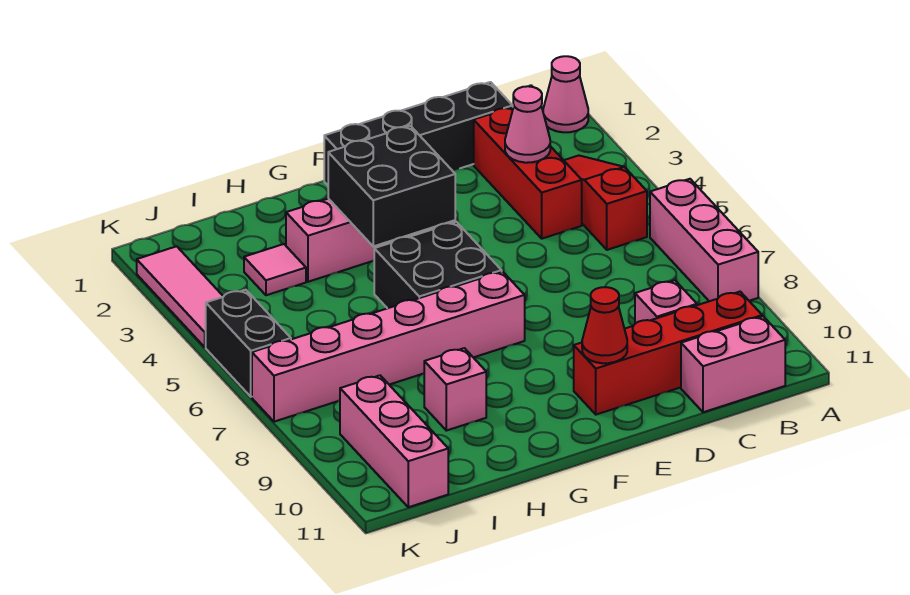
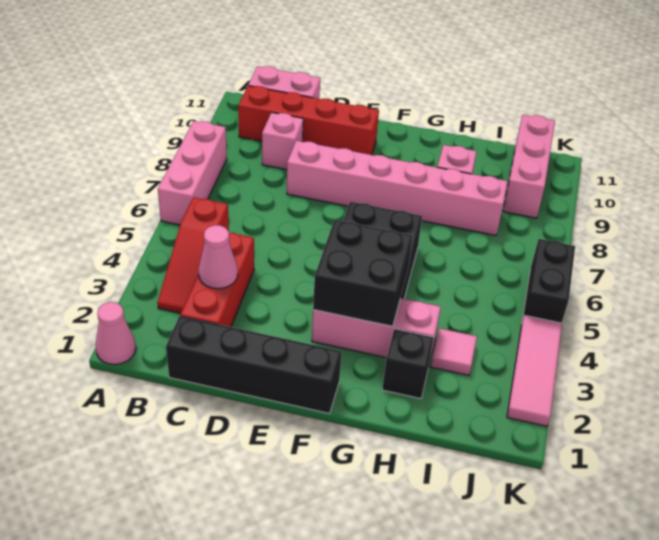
red 1x1 cone [582,287,627,363] -> none
pink 1x6 brick [252,271,525,422] -> pink 1x6 brick moved to [287,141,508,236]
none -> black 1x1 brick [382,329,434,399]

